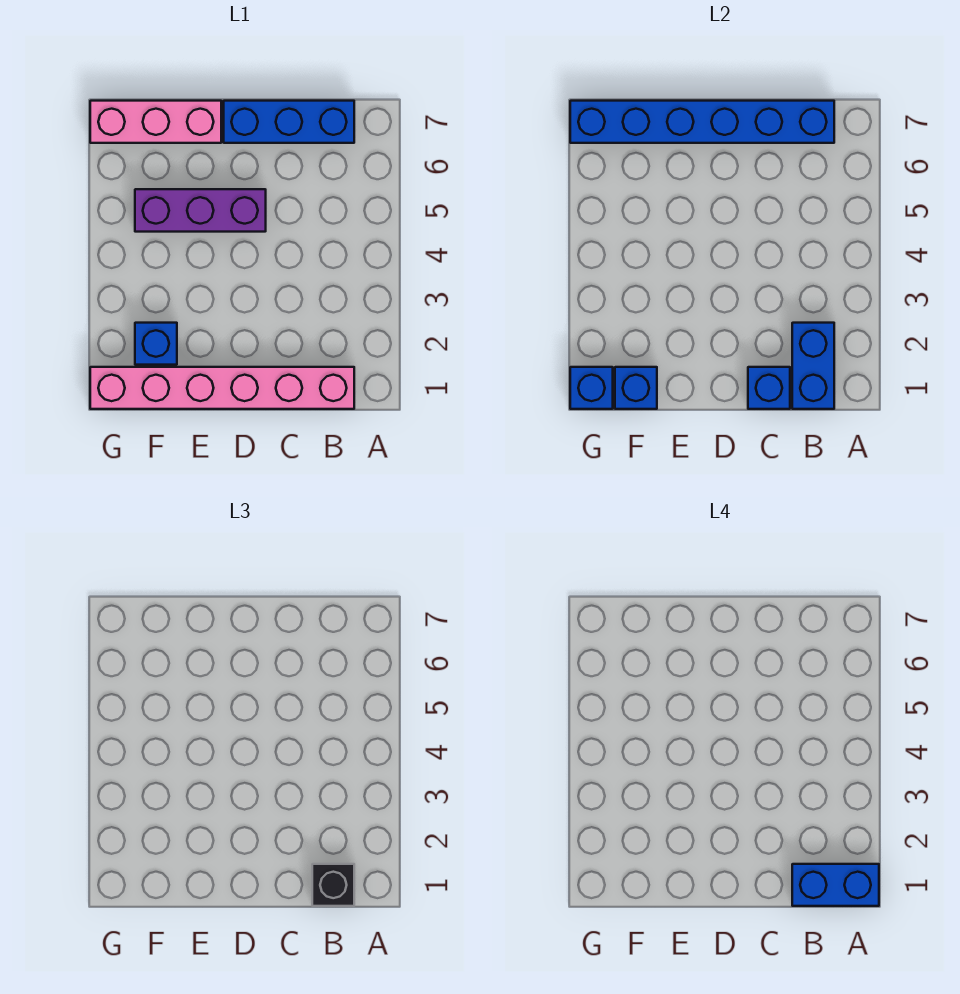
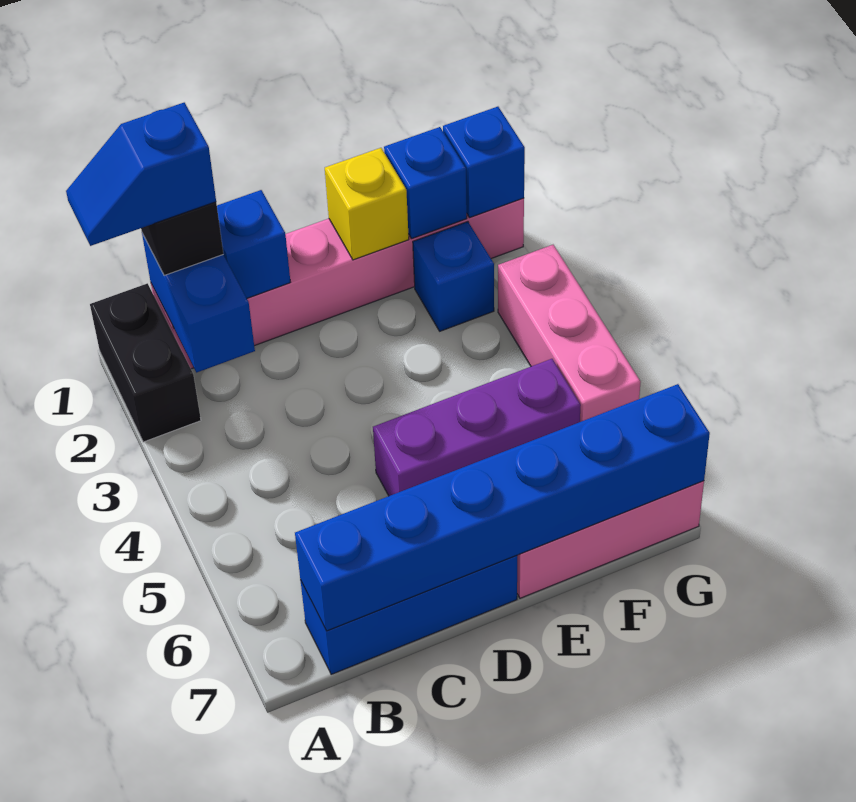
none -> black 1x2 brick [90,283,201,442]
blue 1x2 brick [792,864,879,906] -> blue 1x2 slope [66,103,216,246]
none -> yellow 1x1 brick [325,148,409,260]
none -> pink 1x3 brick [498,245,640,422]

